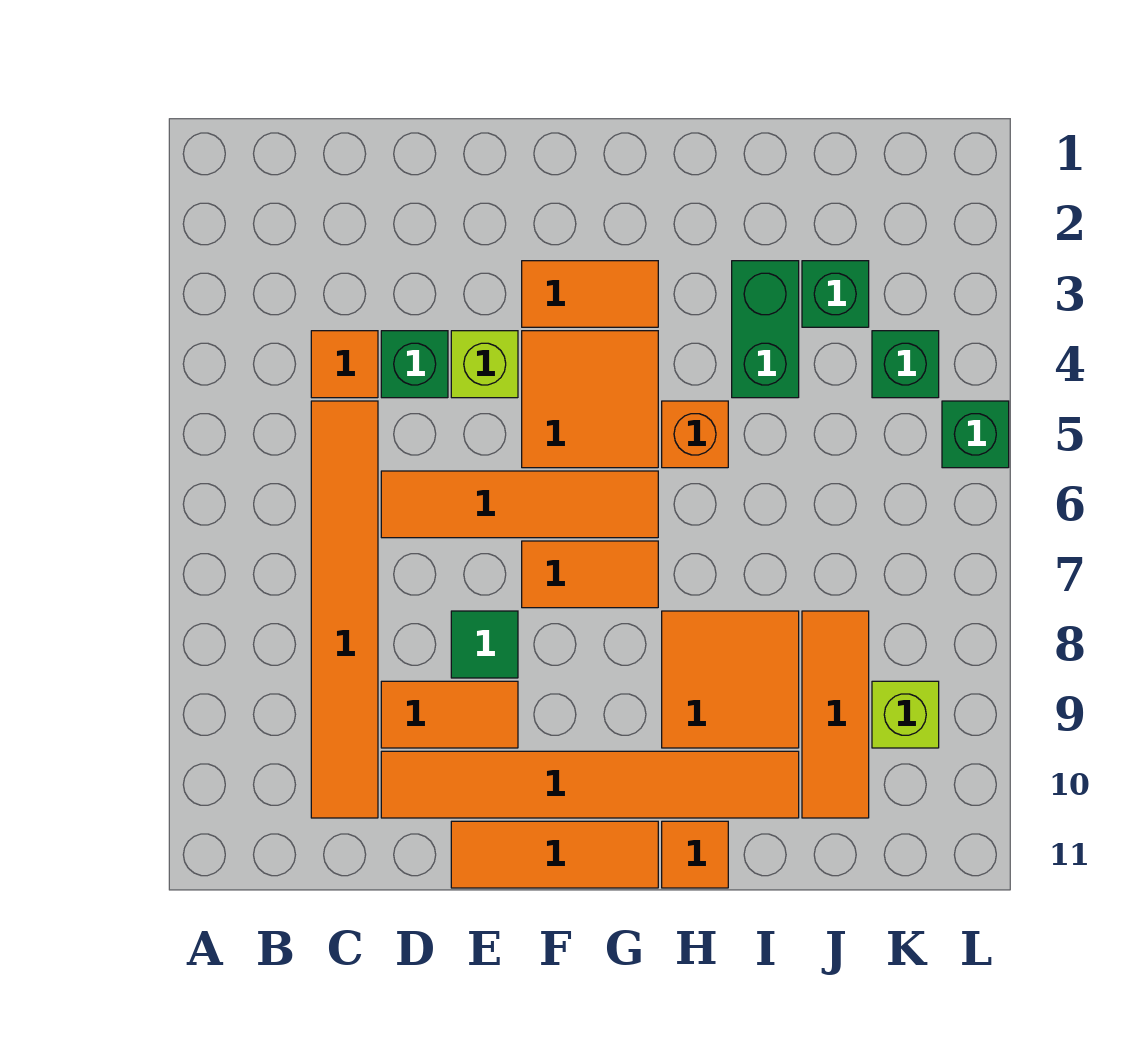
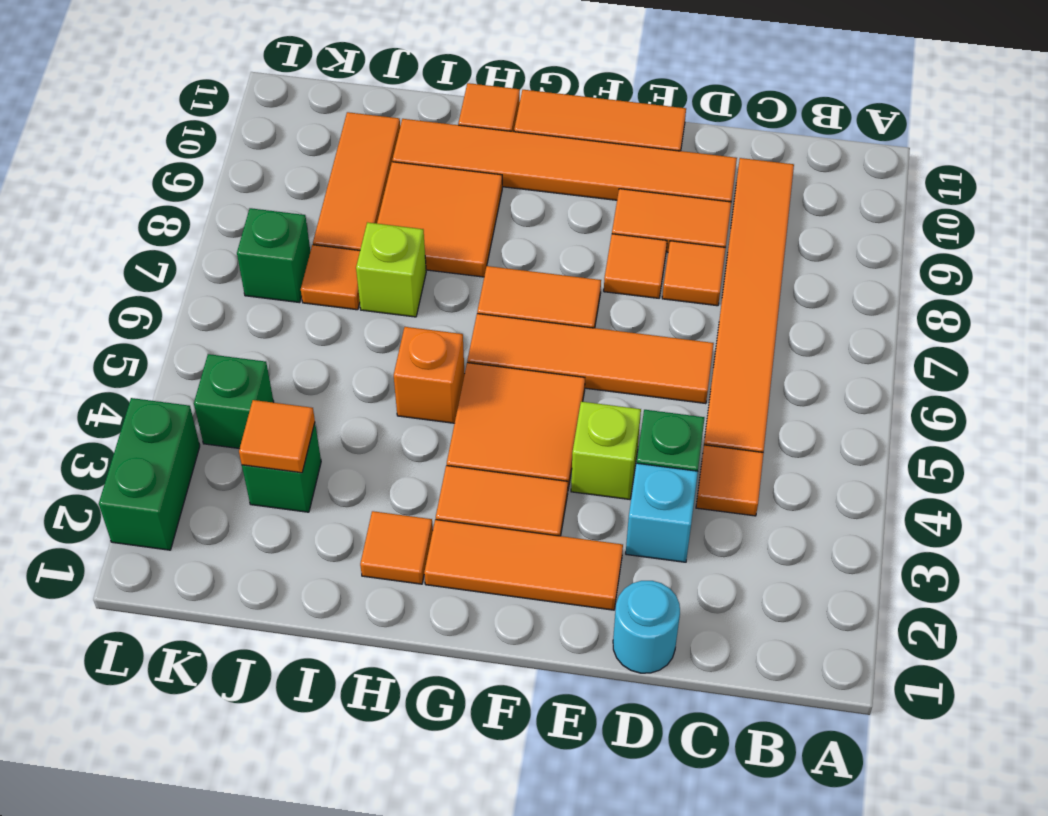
none -> cyan 1x1 round brick [613,581,680,673]
none -> cyan 1x1 brick [626,463,698,562]
none -> orange 1x1 tile [662,241,726,306]
none -> orange 1x3 tile [424,520,623,610]
green 1x1 tile [451,611,518,678] -> orange 1x1 tile [604,234,667,298]
none -> orange 1x1 tile [360,511,433,584]
green 1x2 brick [732,261,799,398] -> green 1x2 brick moved to [99,398,200,550]
none -> orange 1x1 tile [239,400,315,473]
none -> orange 1x1 tile [301,245,360,310]
lime 1x1 brick [872,681,939,748] -> lime 1x1 brick moved to [356,222,426,317]
green 1x1 brick [942,401,1009,468] -> green 1x1 brick moved to [237,208,310,303]

